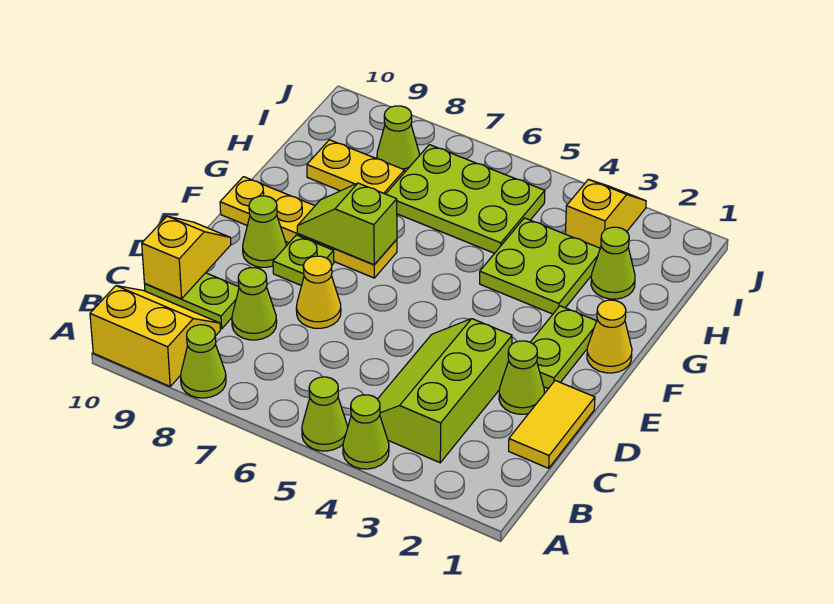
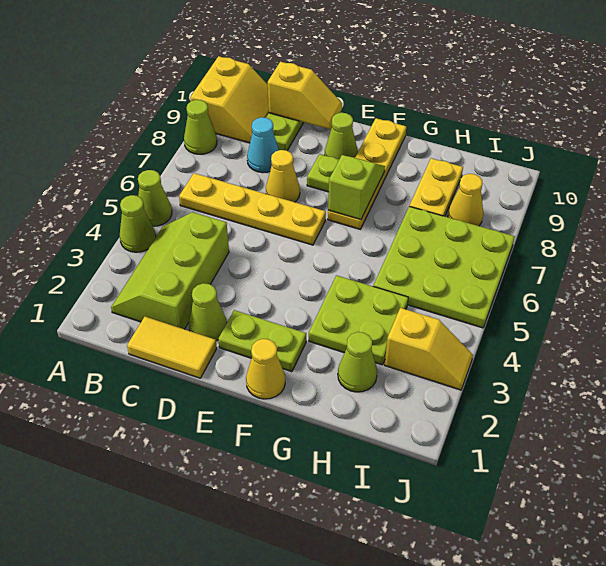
lime 2x3 slope [378,319,512,463] -> lime 2x3 slope turned to [111,212,229,329]
none -> yellow 1x4 plate [179,173,326,245]
lime 1x1 cone [232,268,277,340] -> cyan 1x1 cone [247,117,279,173]
lime 2x3 plate [386,145,545,253] -> lime 3x3 plate [373,206,515,328]
lime 1x1 cone [377,106,419,173] -> yellow 1x1 cone [448,174,483,226]

